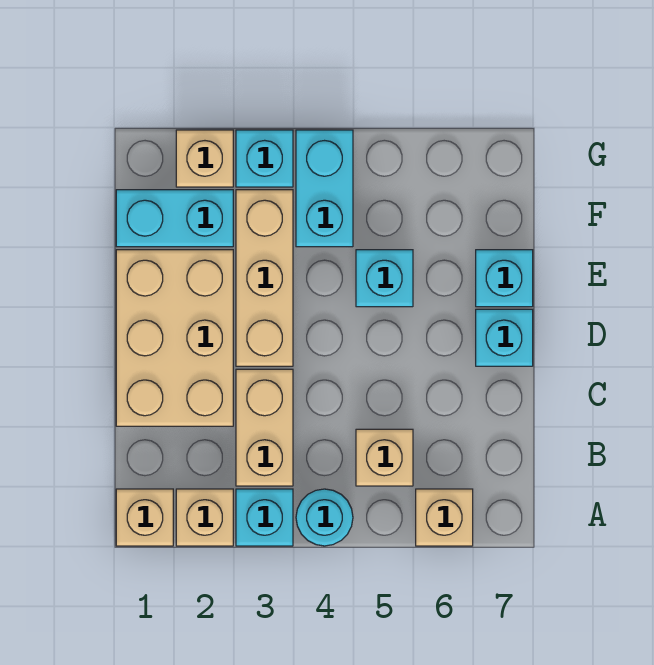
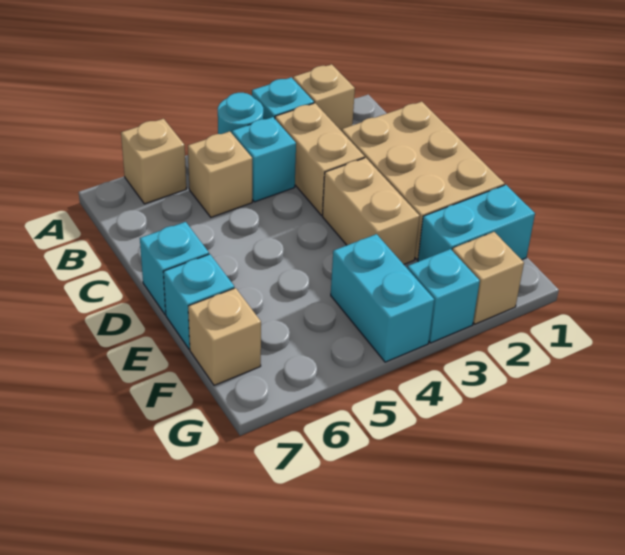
tan 1x1 brick [116,489,173,546] -> tan 1x1 brick moved to [188,288,261,385]
tan 1x3 brick [236,190,293,366] -> tan 1x2 brick [322,158,420,264]
cyan 1x1 brick [356,250,413,307] -> cyan 1x1 brick moved to [232,117,296,202]

